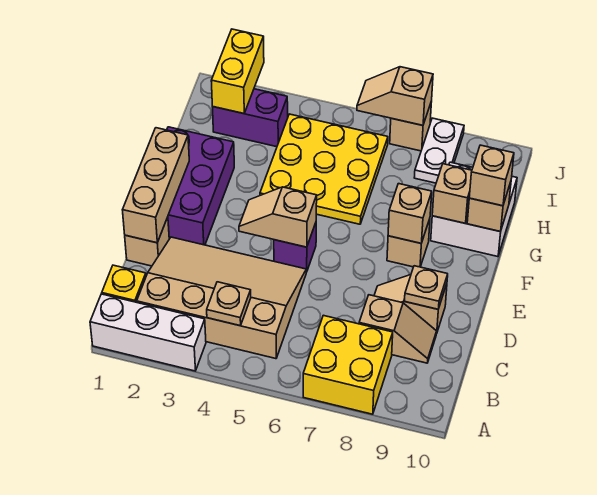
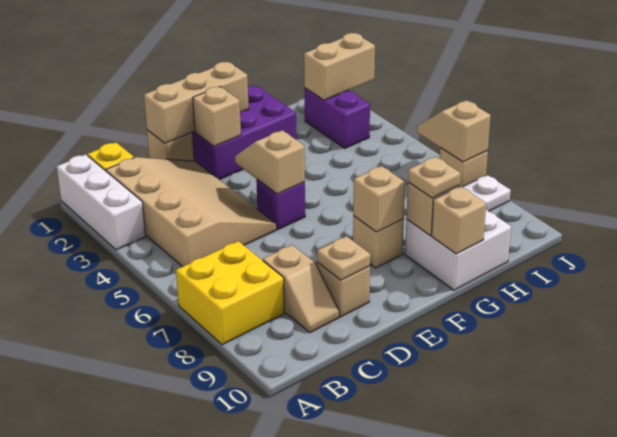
tan 1x1 plate [207,282,251,326] -> tan 1x1 plate moved to [408,157,460,198]
yellow 3x3 plate [260,114,388,224] -> none
tan 1x1 brick [469,145,514,206] -> tan 1x1 brick moved to [193,87,241,147]
yellow 1x2 brick [211,29,264,114] -> tan 1x2 brick [304,33,375,100]

